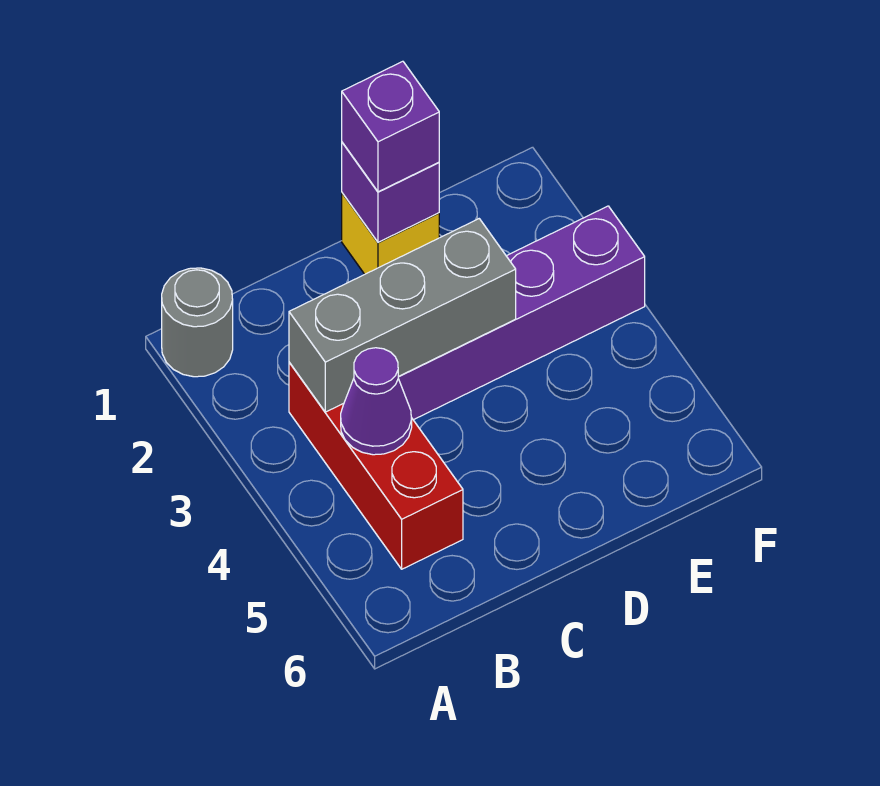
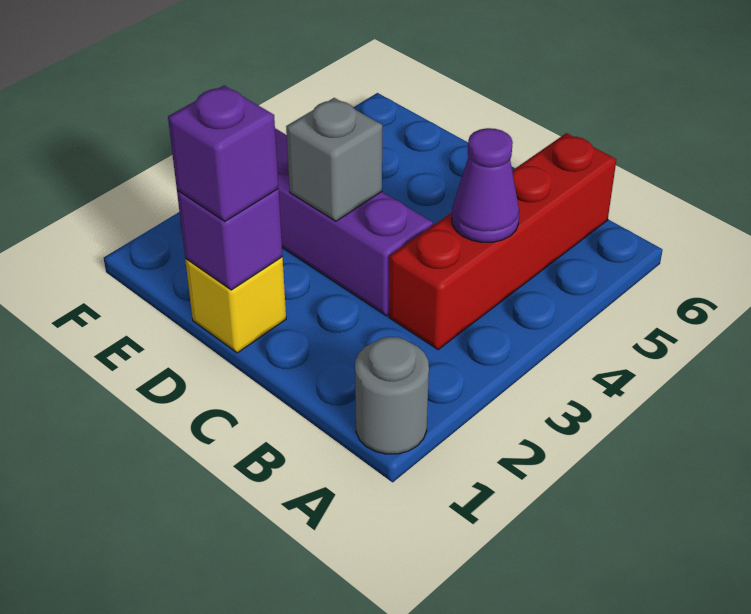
red 1x3 brick [289,362,463,569] -> red 1x4 brick [389,133,617,350]
grey 1x3 brick [289,219,516,412] -> grey 1x1 brick [286,98,382,221]

